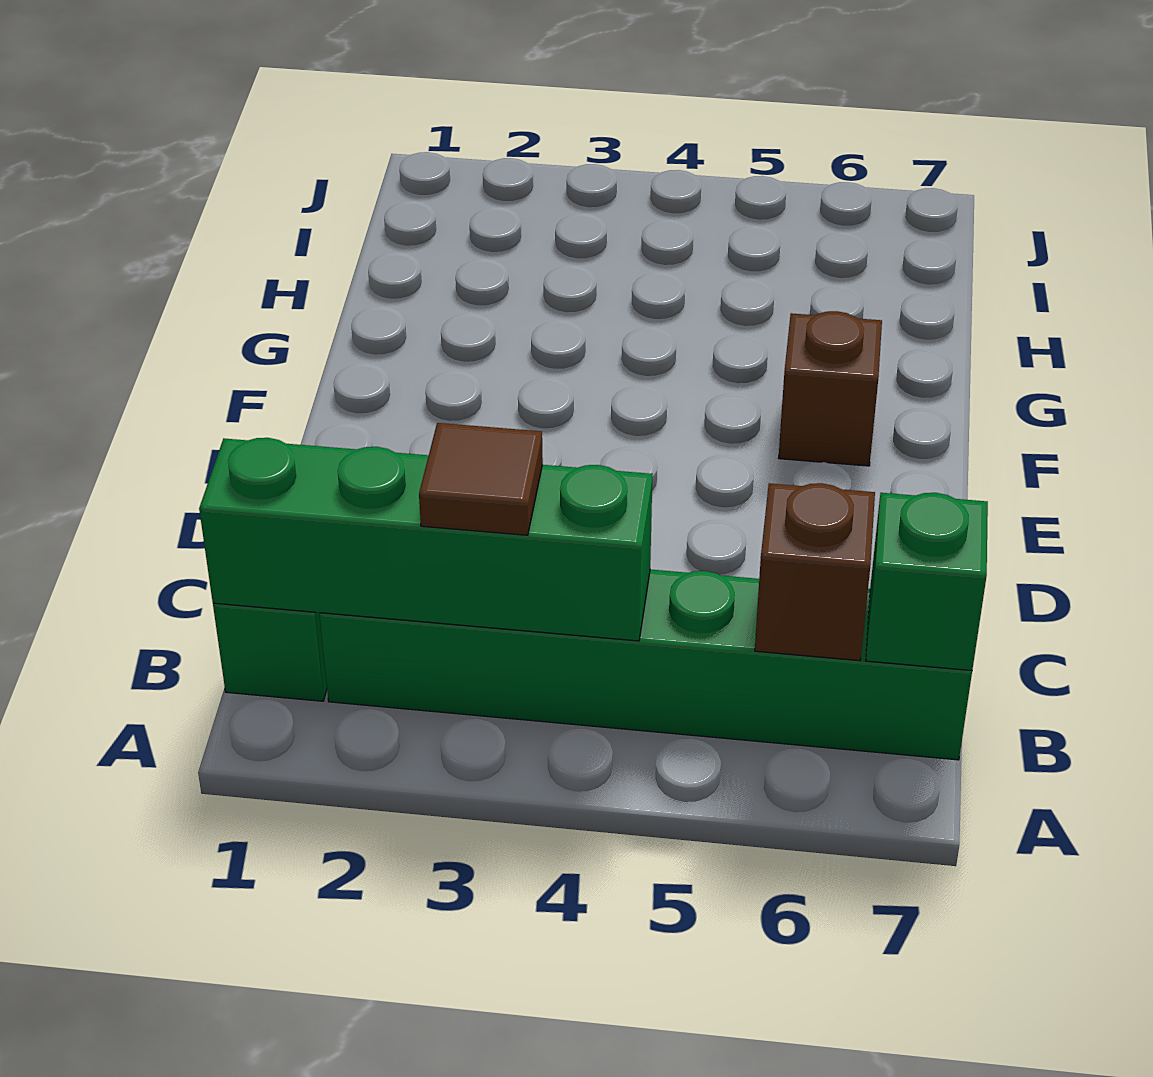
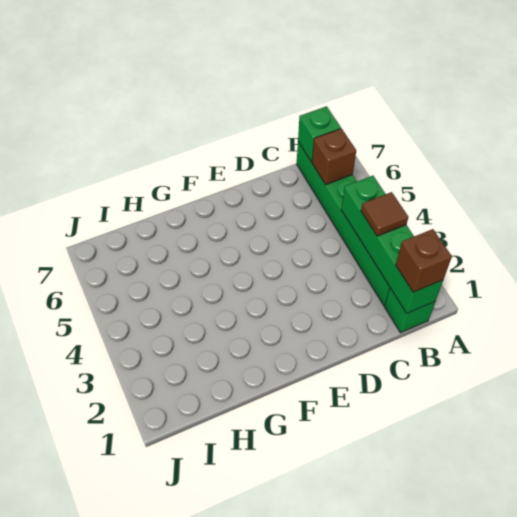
brown 1x1 brick [779,311,882,466] -> brown 1x1 brick moved to [396,229,452,292]

